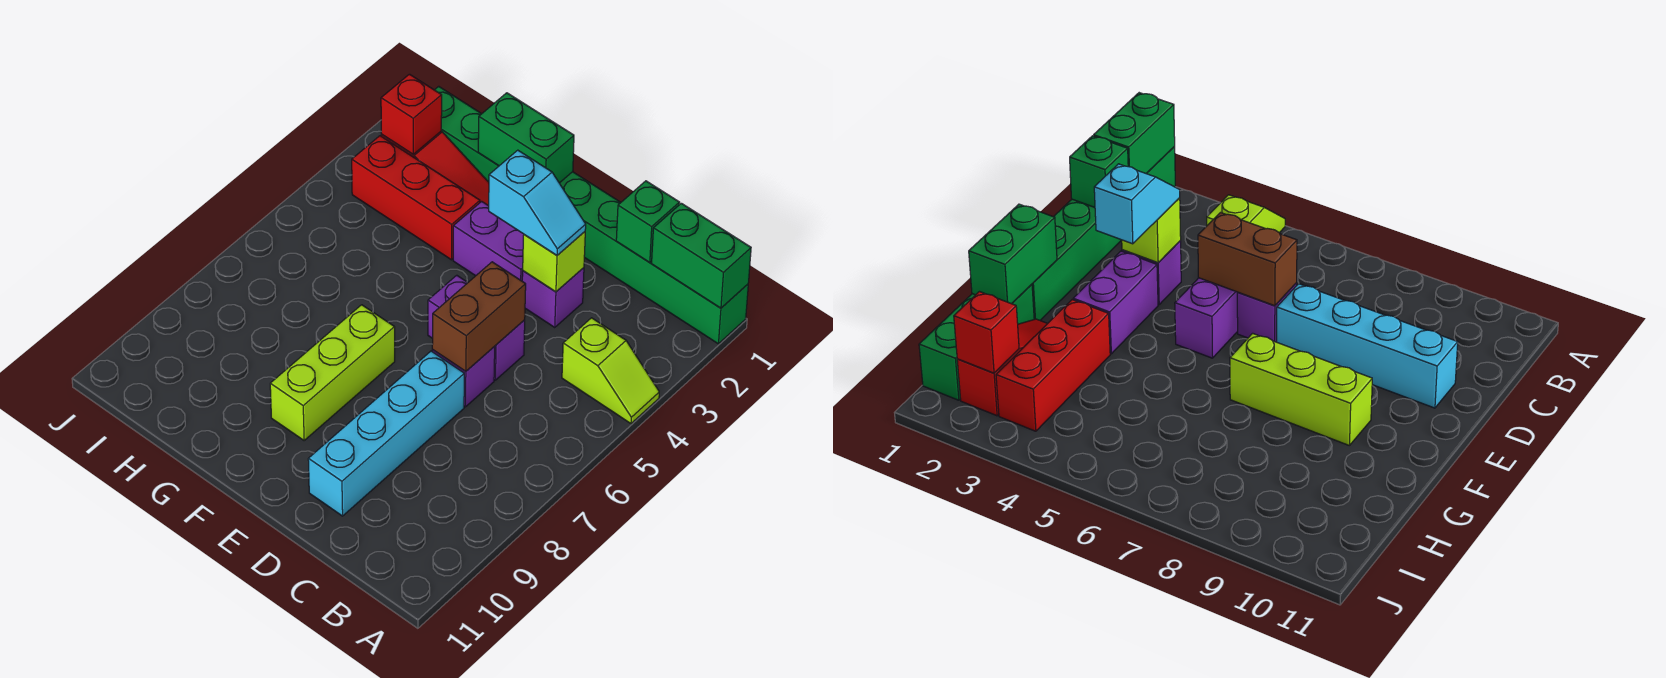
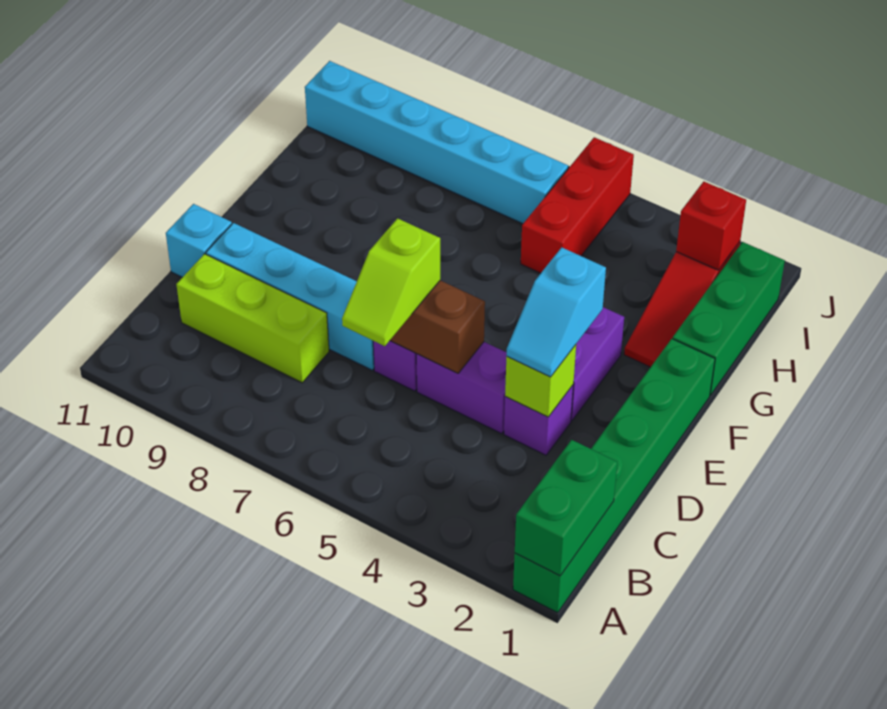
lime 1x2 slope [562,318,659,424] -> lime 1x2 slope moved to [342,218,440,346]
green 1x1 brick [616,181,680,262] -> none
purple 1x2 brick [428,275,525,380] -> purple 1x2 brick turned to [416,342,507,434]
none -> cyan 1x1 brick [166,204,232,277]
green 1x2 brick [478,93,574,183] -> none
lime 1x3 brick [270,305,395,440] -> lime 1x3 brick moved to [176,254,329,383]
red 1x3 brick [352,136,480,260] -> red 1x3 brick moved to [521,137,634,273]
none -> cyan 1x6 brick [305,61,568,224]

